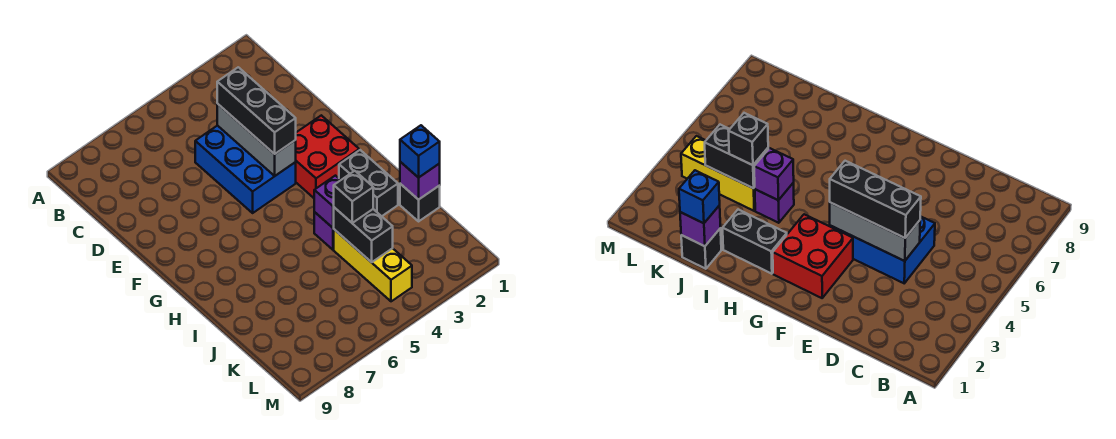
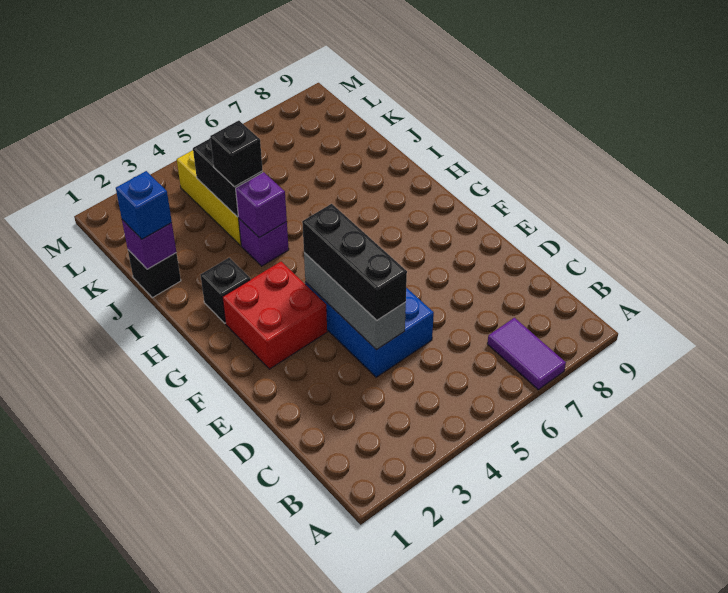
none -> purple 1x2 tile [487,318,566,390]
black 1x2 brick [339,150,398,216] -> black 1x1 brick [201,258,250,323]

